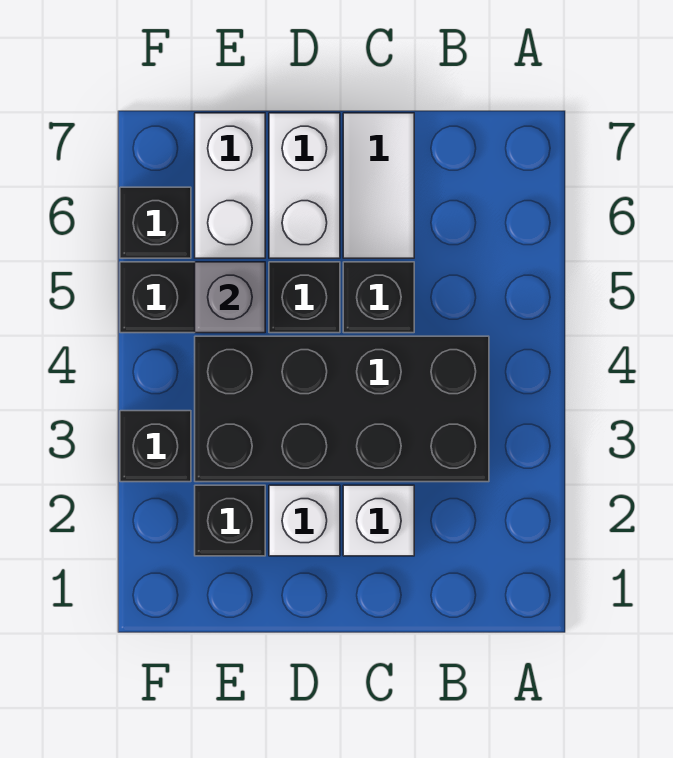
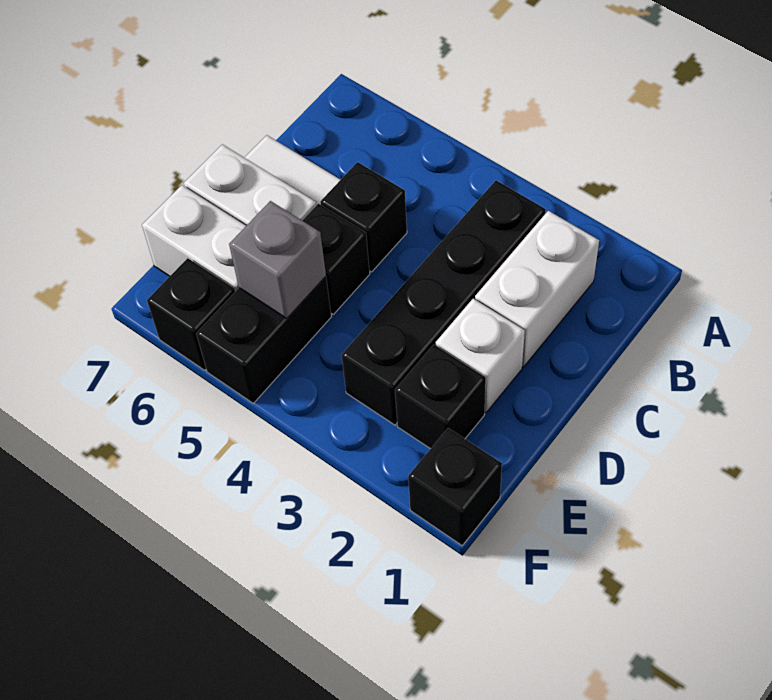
black 2x4 brick [195,336,489,482] -> black 1x4 brick [341,180,546,425]
white 1x1 brick [343,485,414,556] -> white 1x2 brick [475,211,599,367]
black 1x1 brick [120,411,191,482] -> black 1x1 brick moved to [408,428,502,546]

